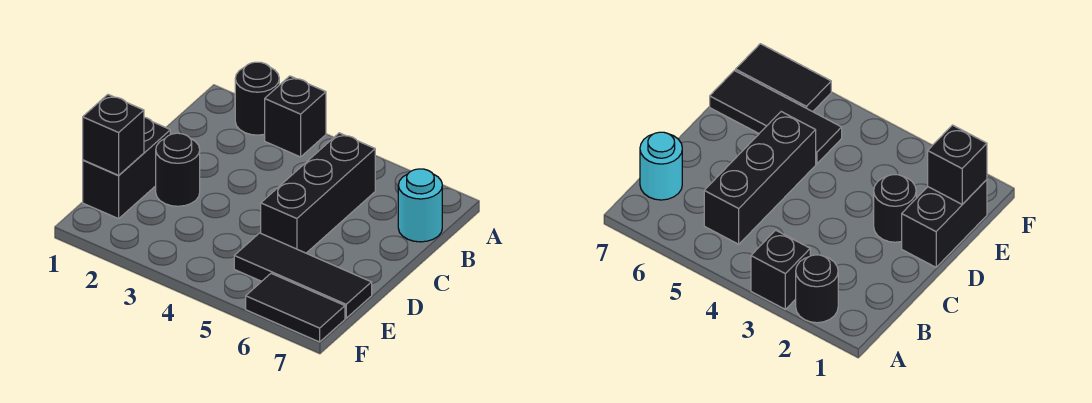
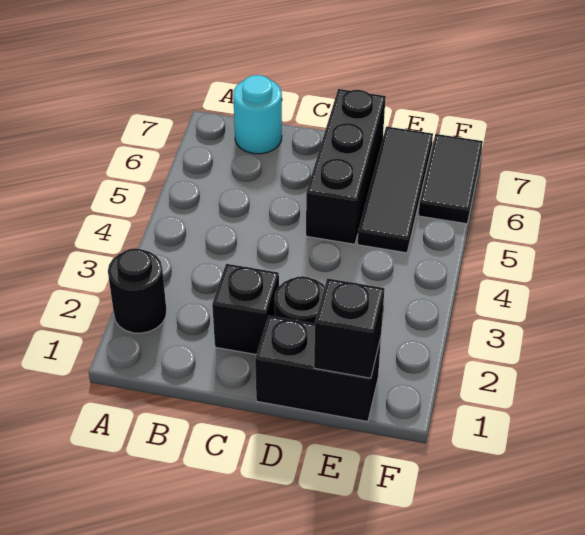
black 1x1 brick [265,76,326,157] -> black 1x1 brick moved to [212,264,279,354]
black 1x3 brick [261,133,375,253] -> black 1x3 brick turned to [306,89,386,244]

